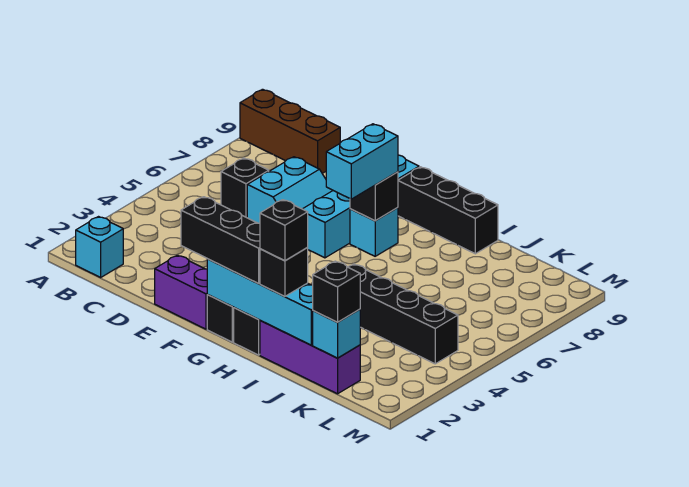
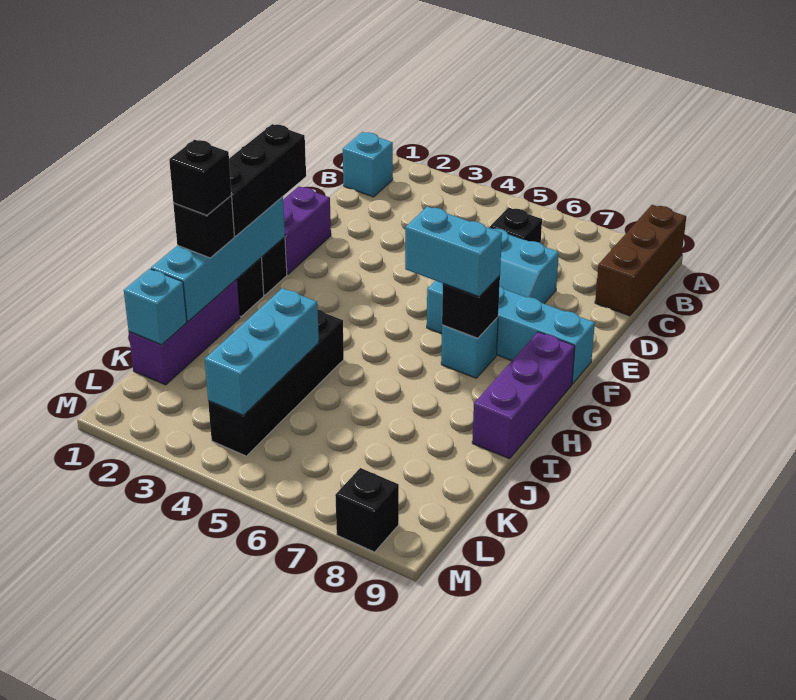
black 1x3 brick [398,167,498,254] -> purple 1x3 brick [472,332,575,459]
none -> cyan 1x3 brick [205,288,319,415]
black 1x1 brick [313,261,360,322] -> black 1x1 brick moved to [335,468,399,552]

